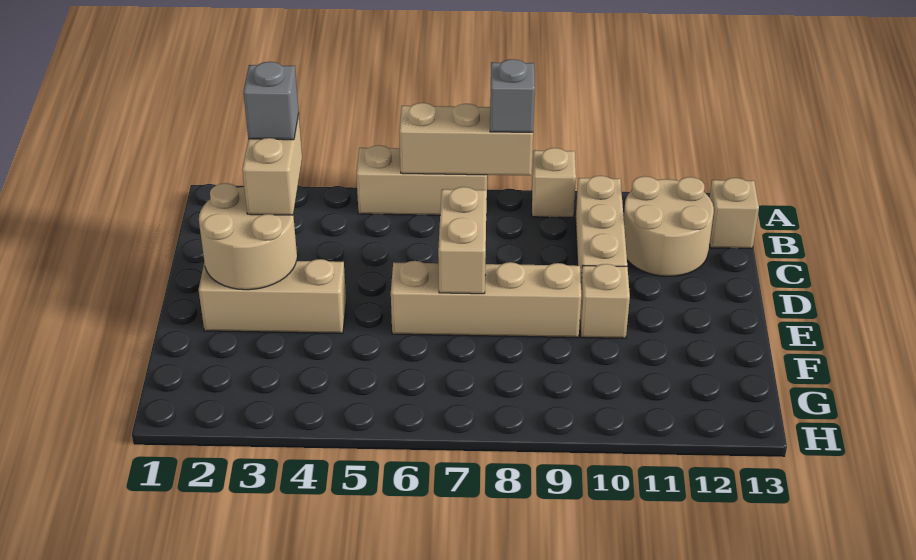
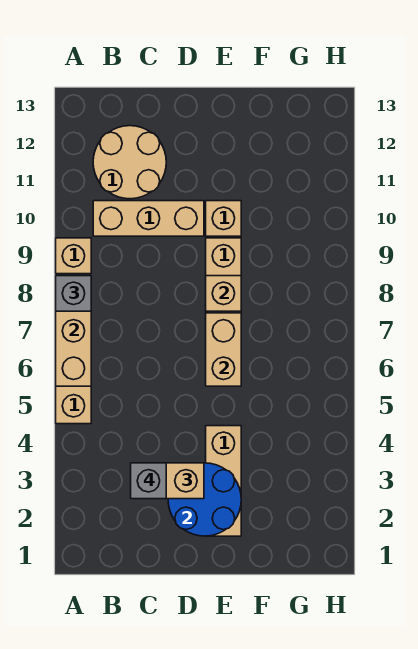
tan 1x1 brick [710,178,759,248] -> tan 1x1 brick moved to [206,276,241,311]
tan 2x2 round brick [199,183,297,290] -> blue 2x2 round brick [168,463,241,536]
tan 1x2 brick [438,187,487,294] -> tan 1x2 brick turned to [206,313,241,386]

